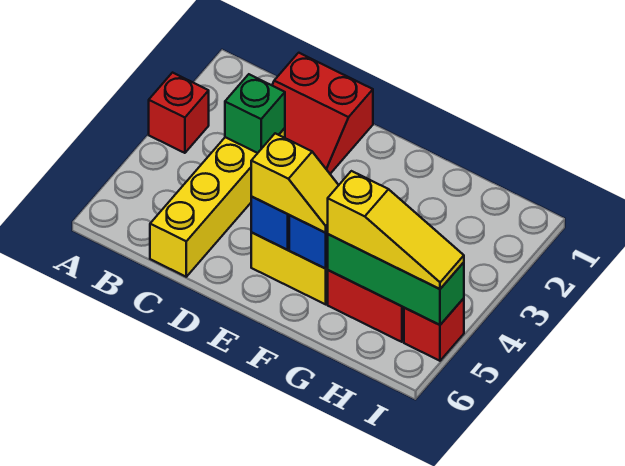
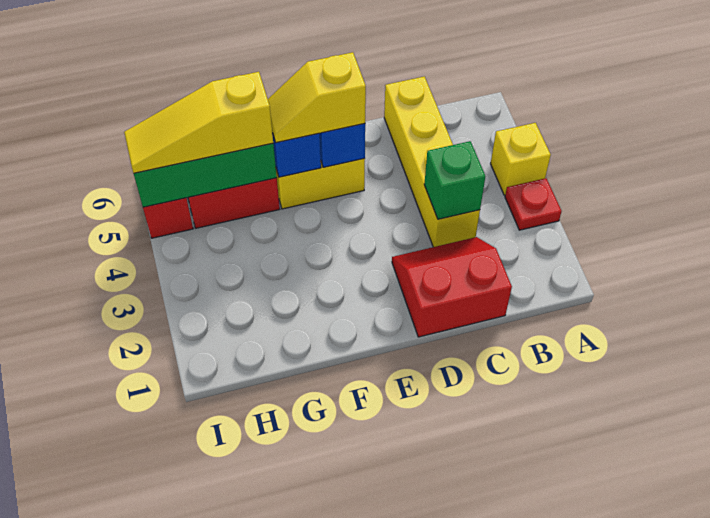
red 1x1 brick [149,73,209,153] -> red 1x1 plate [505,178,562,230]
none -> yellow 1x1 brick [491,123,551,195]

